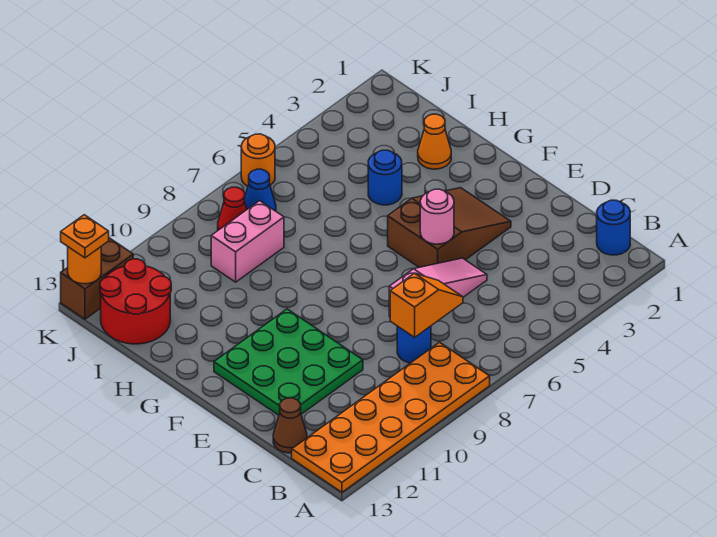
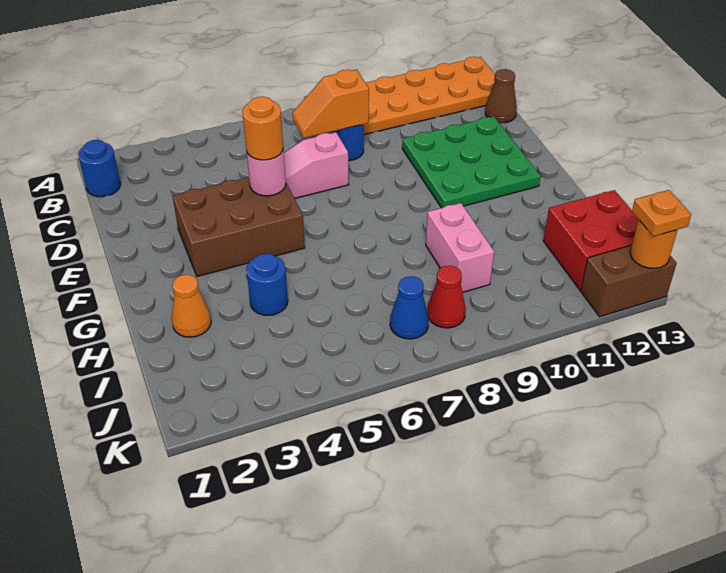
brown 2x3 slope [388,188,511,267] -> brown 2x3 brick [173,177,305,277]
pink 1x2 brick [211,201,284,282] -> pink 1x2 brick turned to [426,203,494,292]
red 2x2 round brick [100,259,171,344] -> red 2x2 brick [543,190,638,290]
orange 1x1 round brick [241,134,275,186] -> orange 1x1 round brick moved to [242,97,283,160]

